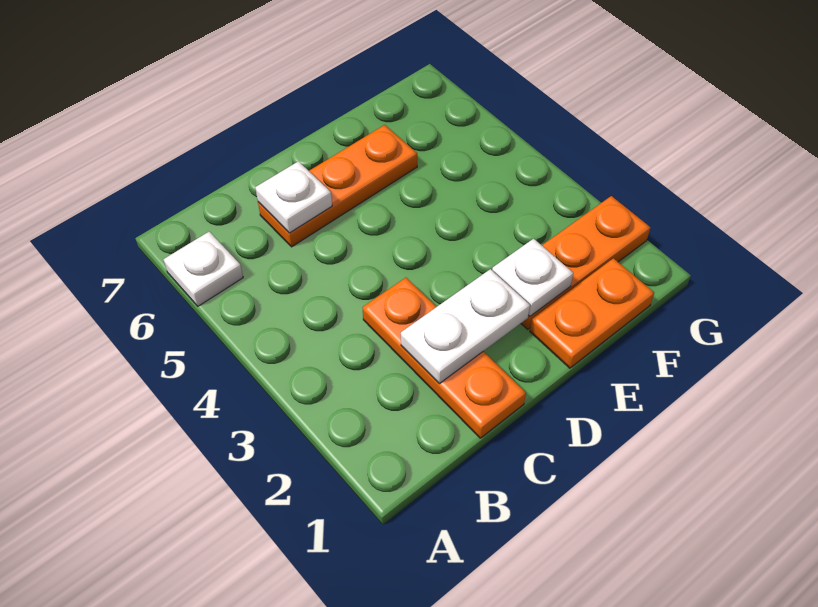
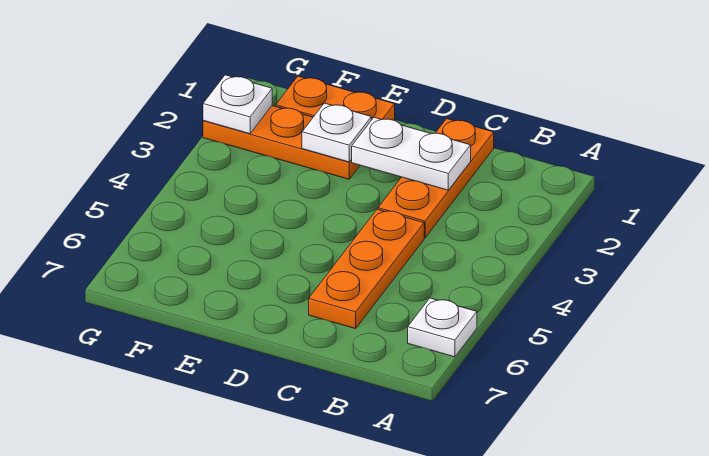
orange 1x3 plate [258,125,417,247] -> orange 1x3 plate turned to [309,209,424,329]
white 1x1 plate [255,161,332,233] -> white 1x1 plate moved to [203,75,272,134]

